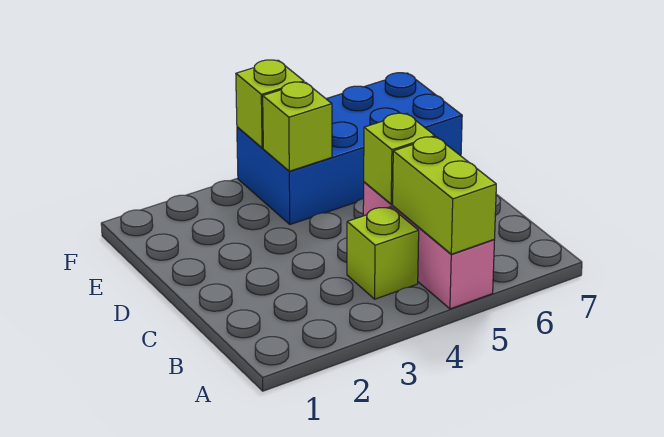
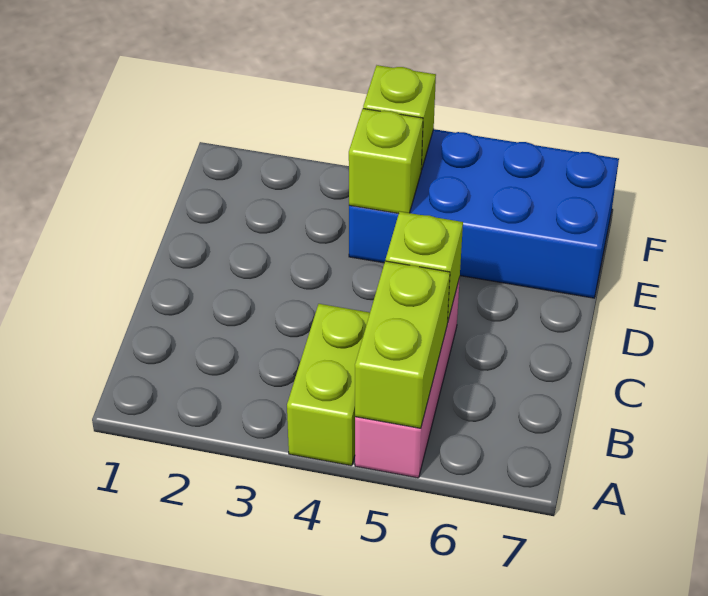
lime 1x1 brick [347,207,419,299] -> lime 1x2 brick [287,304,370,466]

